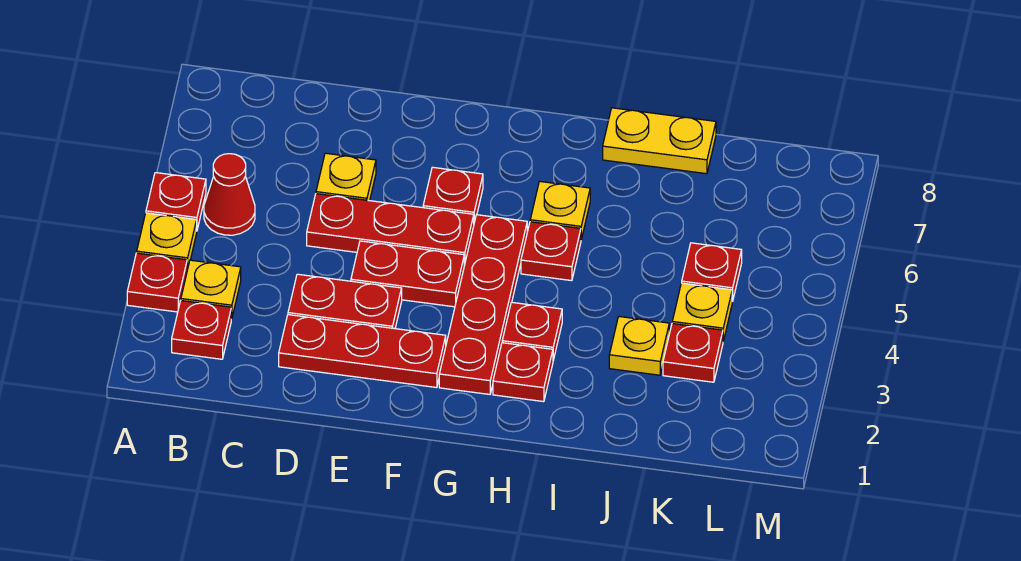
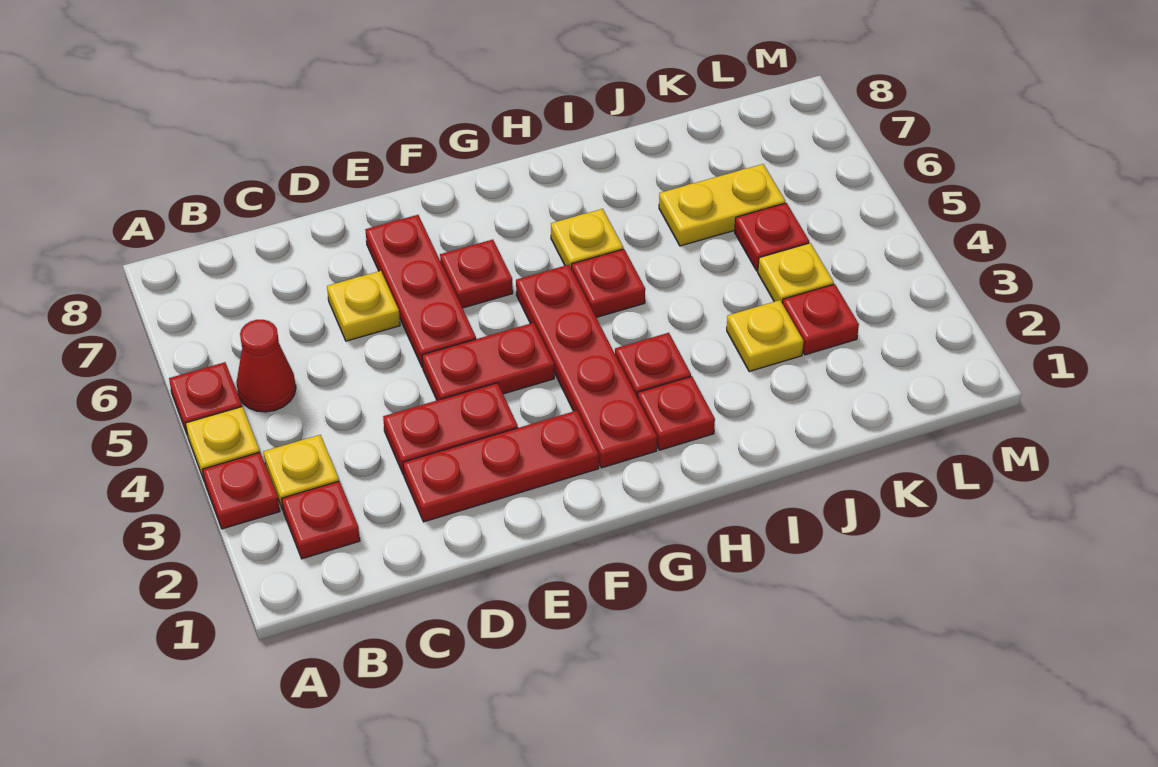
red 1x3 plate [307,194,474,265] -> red 1x3 plate turned to [365,215,476,368]
yellow 1x2 plate [603,108,716,174] -> yellow 1x2 plate moved to [659,164,785,246]

